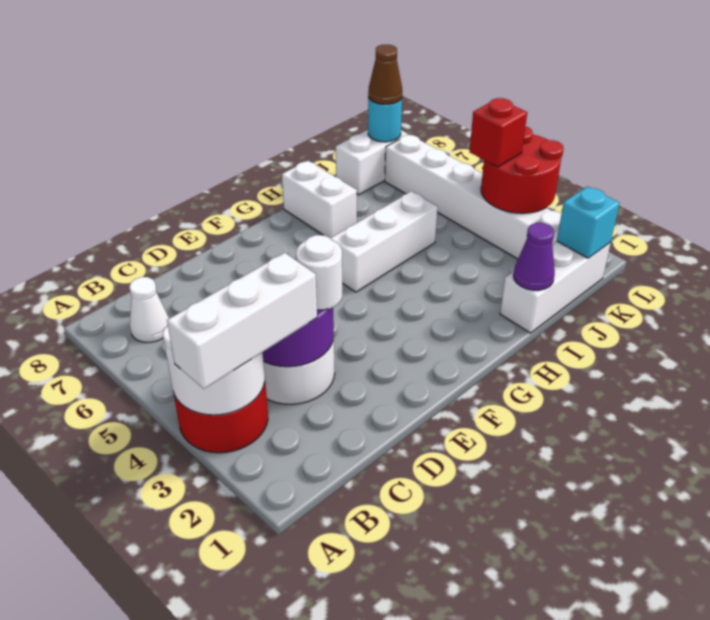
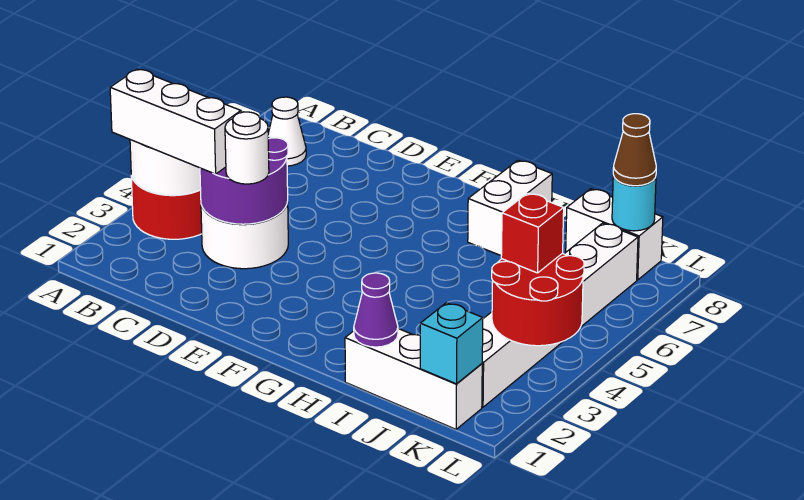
white 1x3 brick [330,191,438,292] -> none

